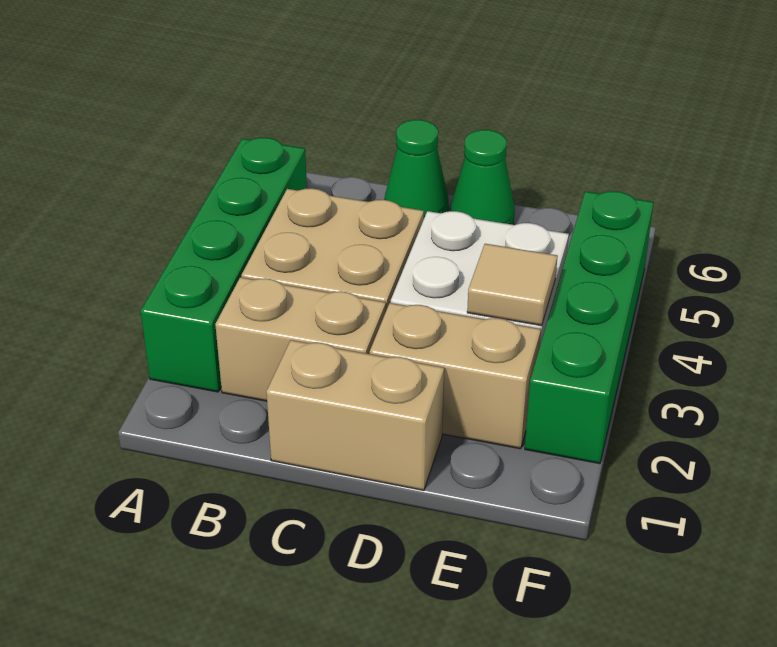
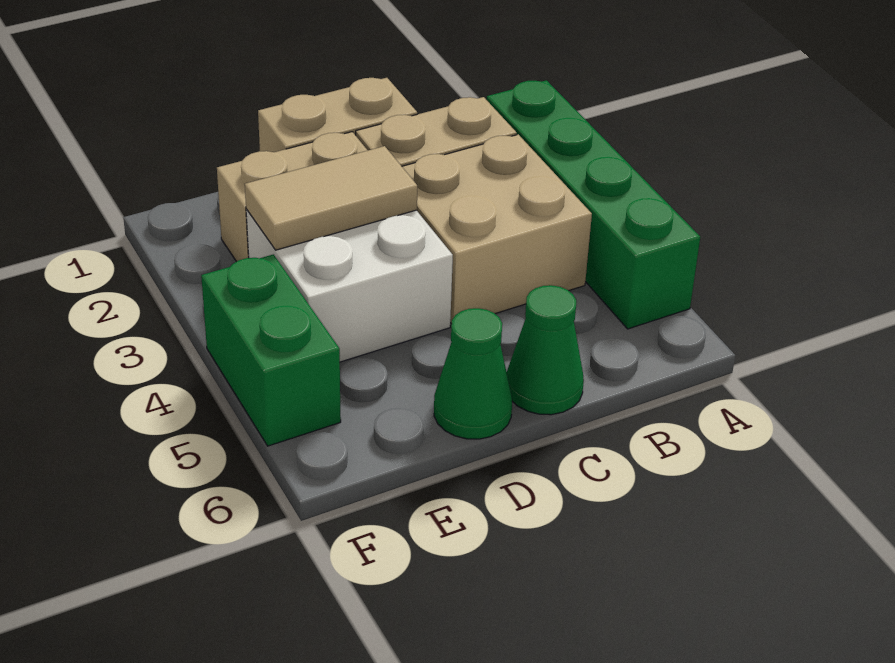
tan 1x1 tile [467,244,558,326] -> tan 1x2 tile [245,146,417,250]
green 1x4 brick [525,191,654,464] -> green 1x2 brick [201,254,341,446]

